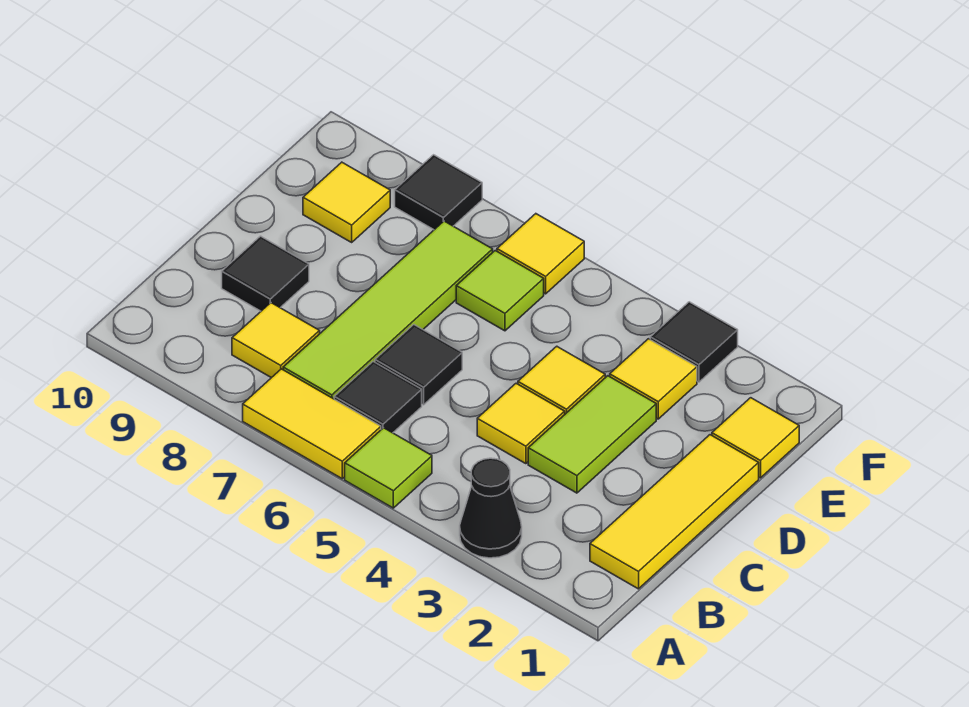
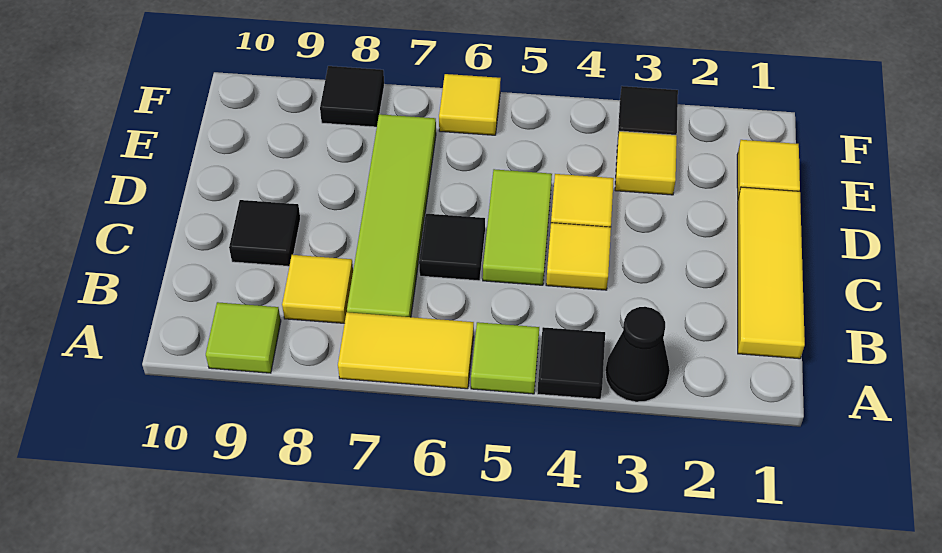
black 1x1 tile [334,362,422,433] -> black 1x1 tile moved to [537,327,605,399]
lime 1x2 tile [528,376,656,493] -> lime 1x2 tile moved to [483,169,552,285]
lime 1x1 tile [456,251,544,331] -> lime 1x1 tile moved to [206,302,281,373]
yellow 1x1 tile [303,162,390,242] -> none

